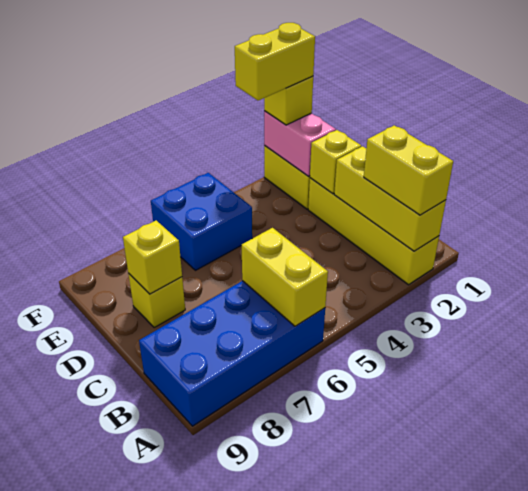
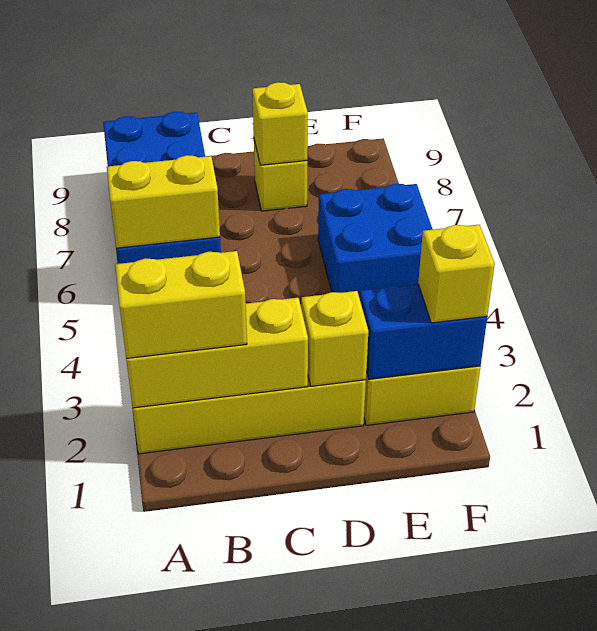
pink 1x2 brick [264,111,336,176] -> blue 1x2 brick [360,284,487,379]
yellow 1x2 brick [235,23,315,101] -> none

